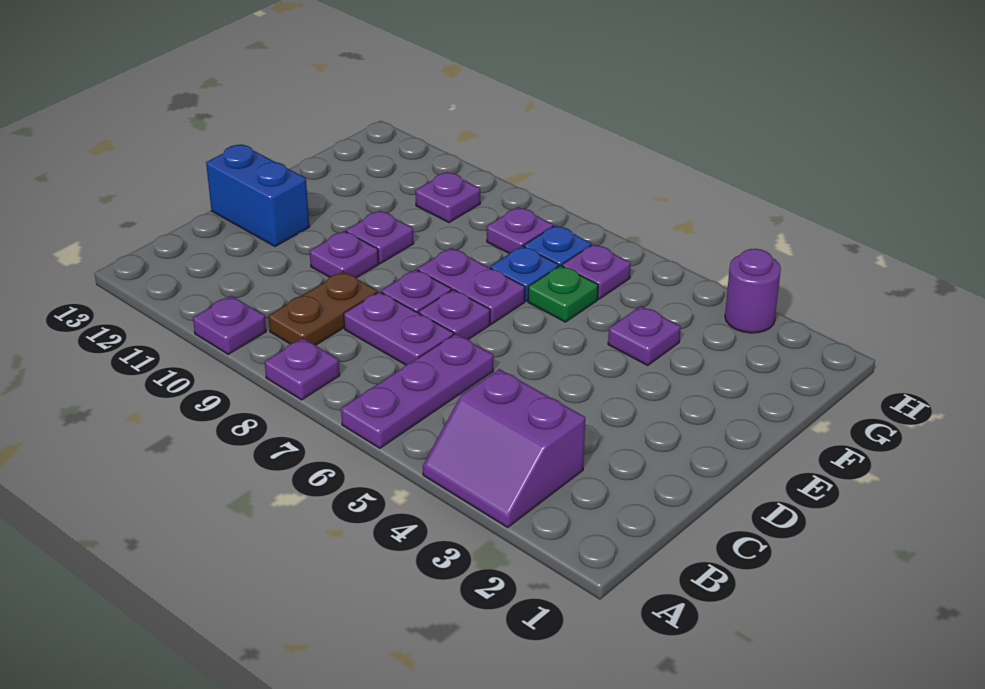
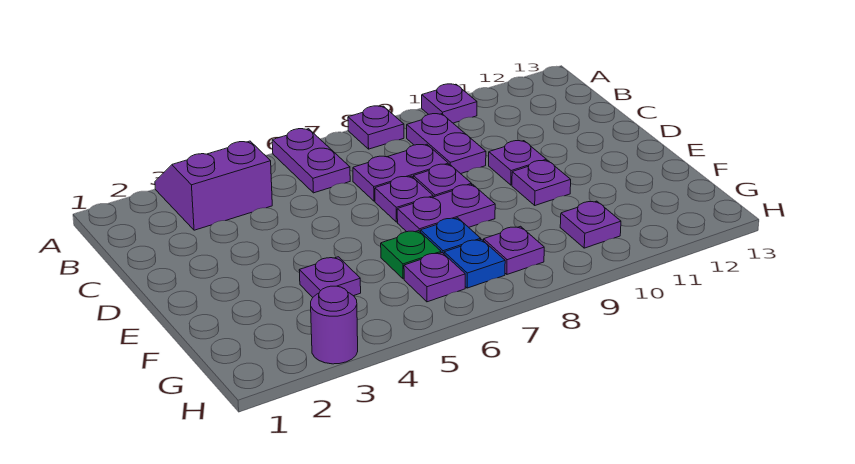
purple 1x3 plate [341,334,493,448] -> purple 1x2 plate [272,129,350,193]
brown 1x2 plate [268,271,378,345] -> purple 1x2 plate [407,114,486,174]
blue 1x2 brick [206,144,309,246] -> none

